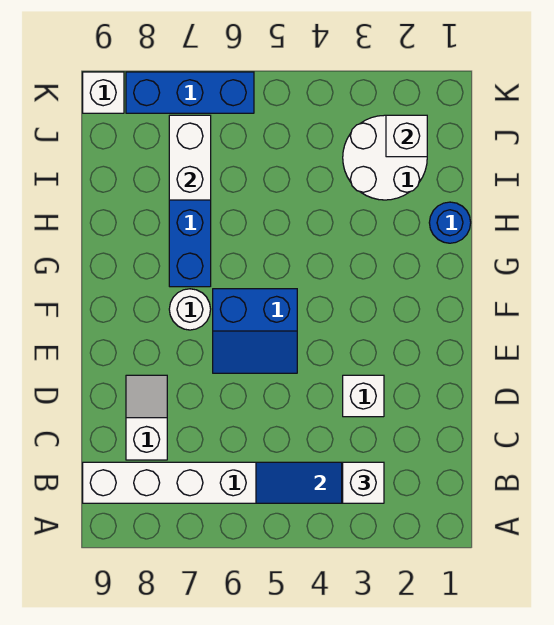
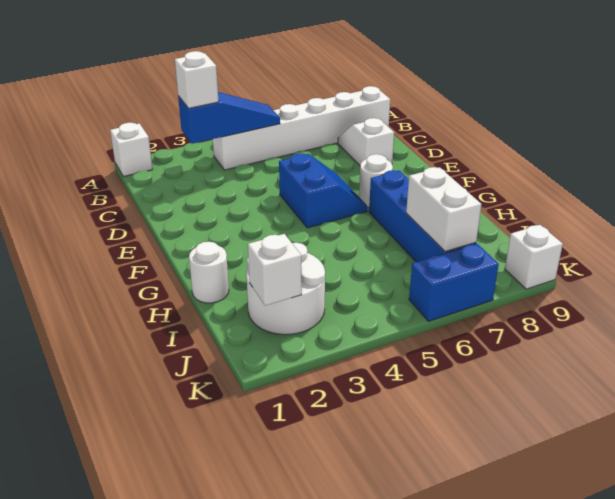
white 1x2 slope [126,375,167,460] -> white 1x2 slope turned to [338,118,394,165]
white 1x1 brick [343,375,384,417] -> white 1x1 brick moved to [110,123,153,176]
blue 2x2 slope [213,289,297,373] -> blue 2x2 slope turned to [279,154,367,228]
blue 1x1 round brick [429,202,471,243] -> white 1x1 round brick [189,242,229,303]
blue 1x3 brick [126,72,254,113] -> blue 1x2 brick [409,244,499,321]

